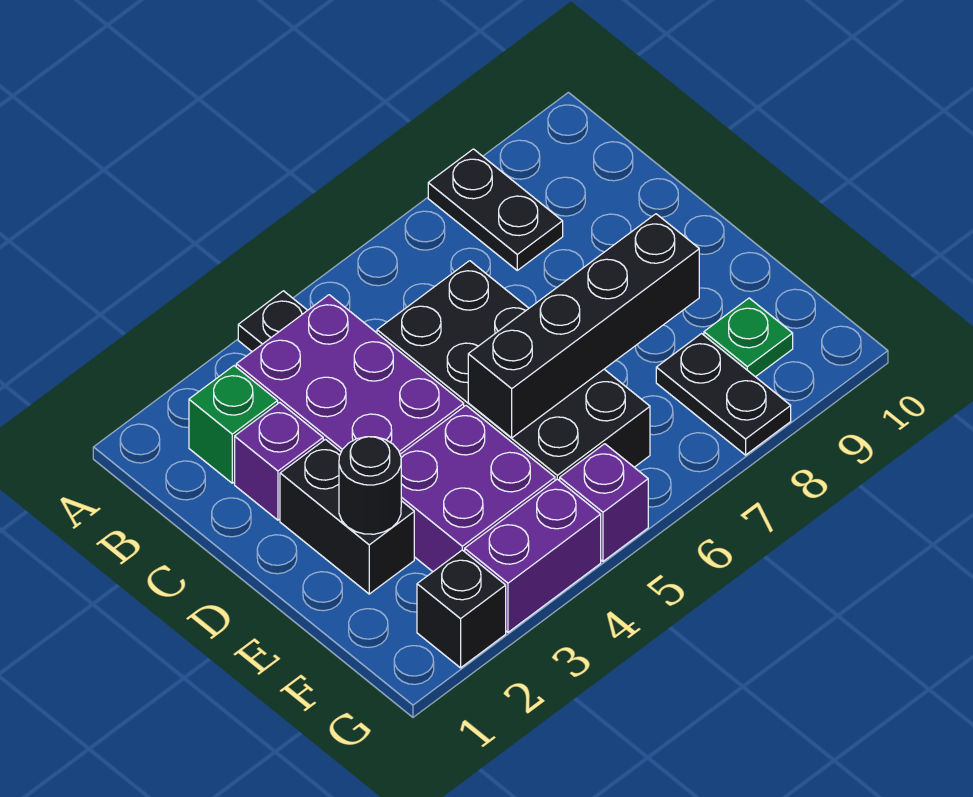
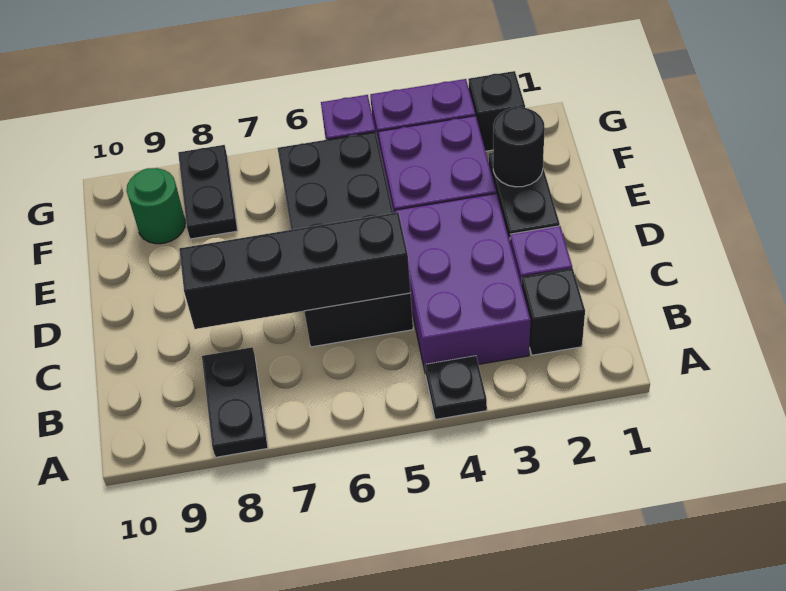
green 1x1 brick [189,366,278,483] -> black 1x1 brick [521,268,585,355]
black 1x4 brick [468,214,699,438] -> black 1x4 brick moved to [179,212,411,329]
green 1x1 plate [704,298,793,377] -> green 1x1 round brick [127,168,185,244]

